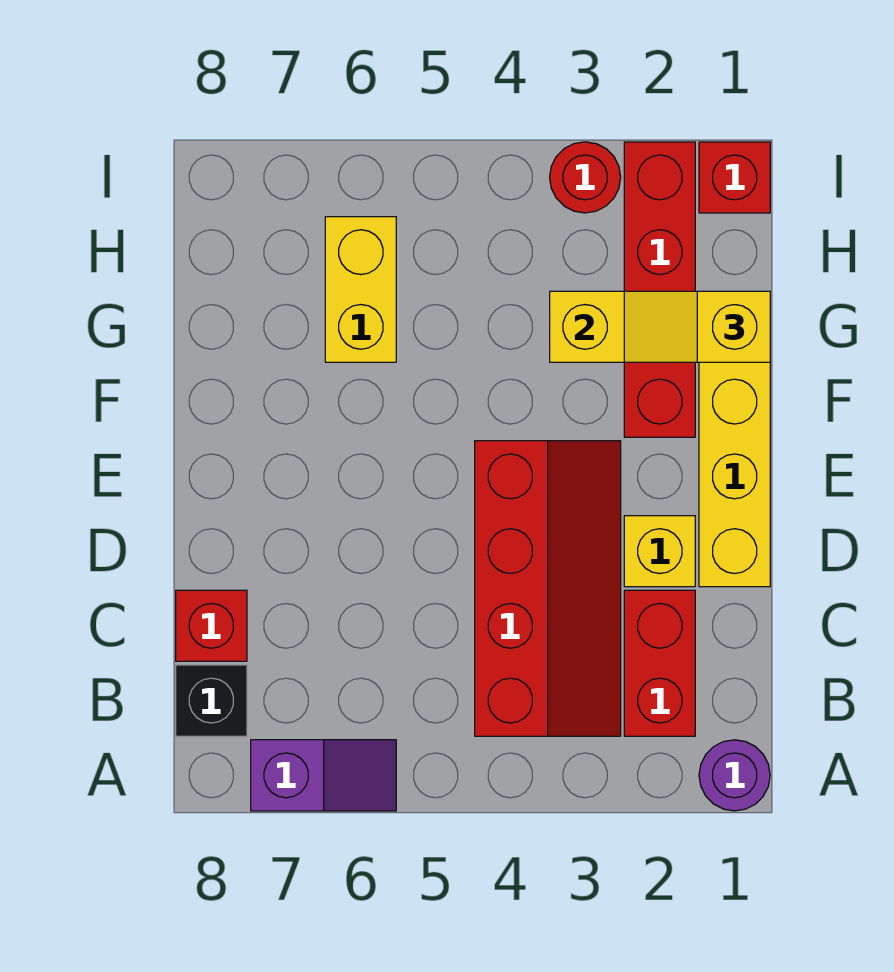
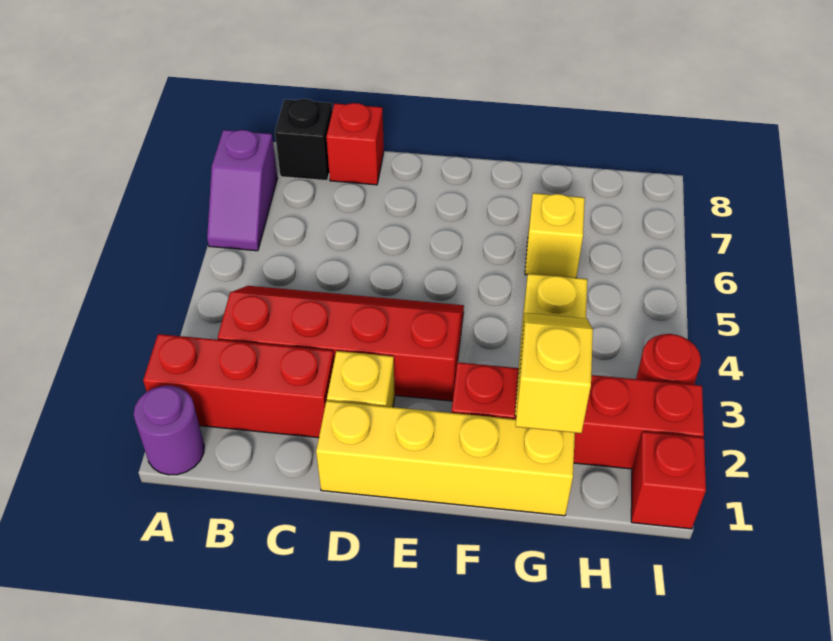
red 1x2 brick [624,590,695,736] -> red 1x3 brick [143,334,334,438]
red 2x4 slope [475,441,621,736] -> red 2x4 slope turned to [218,286,464,401]
yellow 1x2 brick [325,217,396,362] -> yellow 1x1 brick [525,193,585,278]

